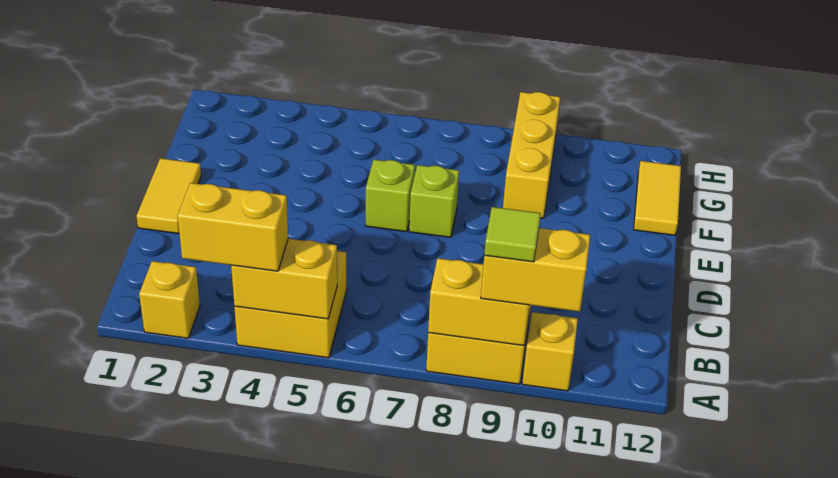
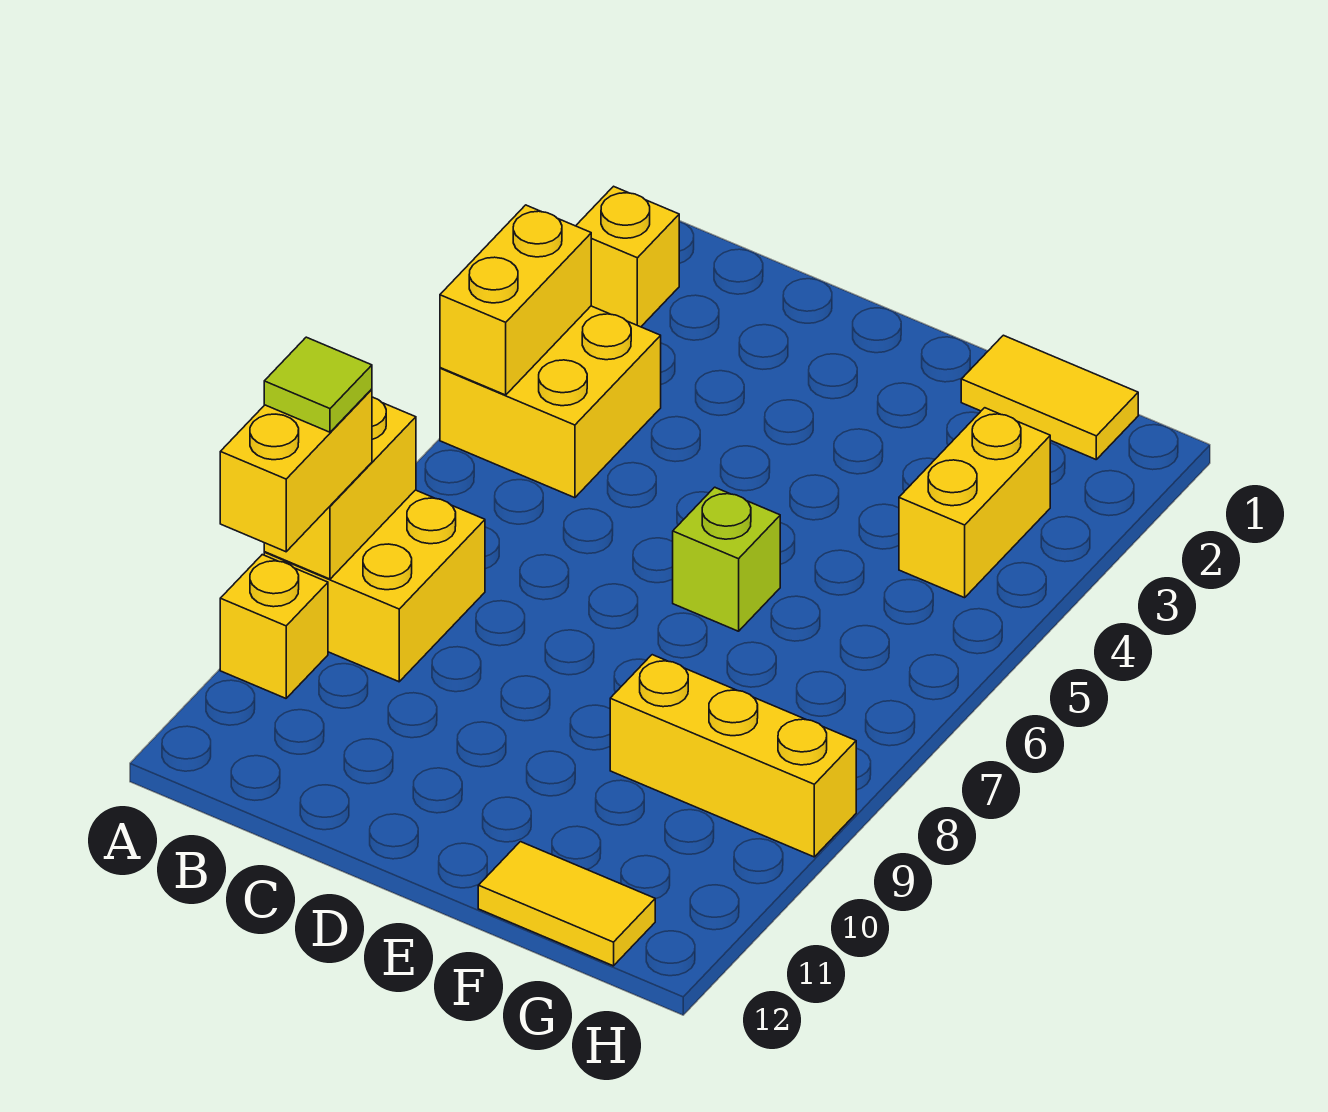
yellow 1x2 brick [178,183,288,271] -> yellow 1x2 brick moved to [899,408,1050,598]
yellow 1x2 tile [137,158,201,234] -> yellow 1x2 tile moved to [961,335,1138,459]
lime 1x1 brick [409,165,459,237] -> none

